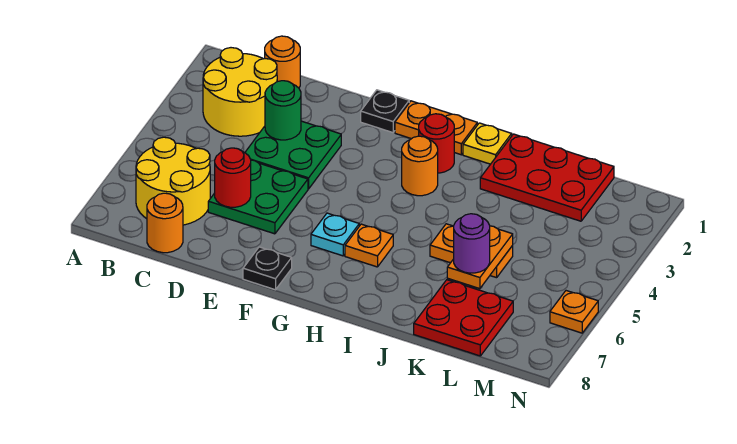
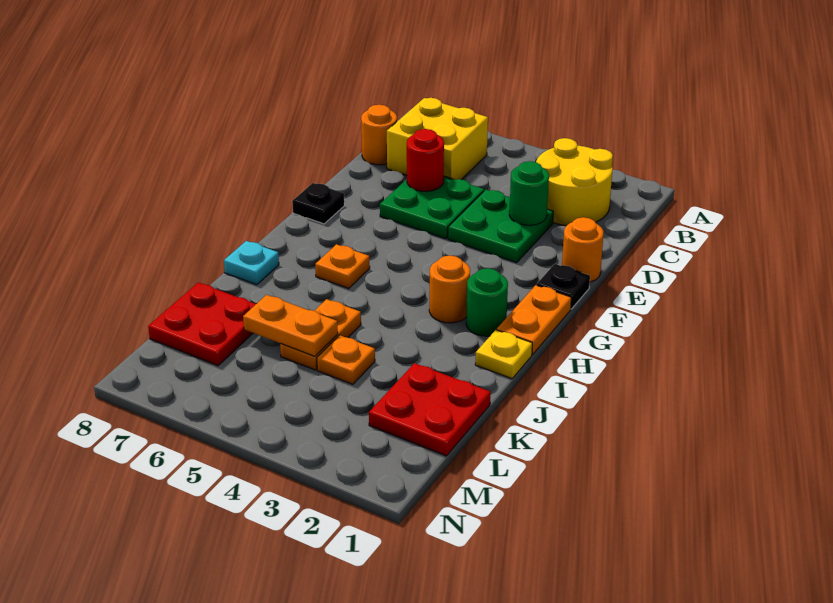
yellow 2x2 round brick [136,137,210,225] -> yellow 2x2 brick [387,98,488,180]
orange 1x1 round brick [265,36,300,88] -> orange 1x1 round brick moved to [562,217,603,282]
cyan 1x1 plate [311,213,359,256] -> cyan 1x1 plate moved to [224,241,279,285]
red 1x1 round brick [419,114,454,173] -> green 1x1 round brick [466,268,508,336]
red 2x3 plate [480,134,614,221] -> red 2x2 plate [369,363,491,456]
purple 1x1 round brick [454,214,490,273] -> none
orange 1x1 plate [550,291,598,333] -> orange 1x1 plate moved to [317,335,375,384]

